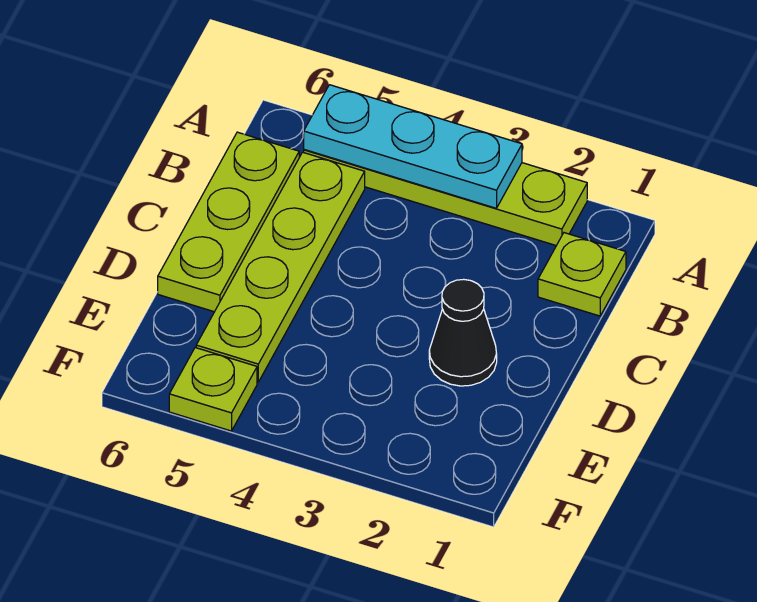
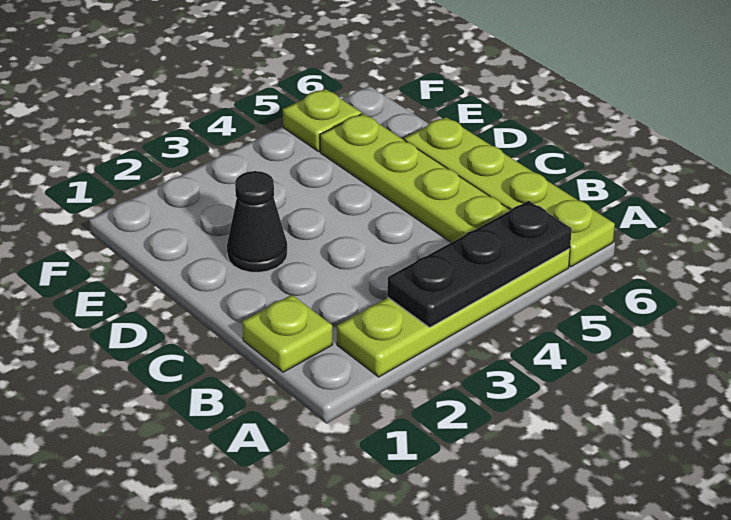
cyan 1x3 plate [304,85,522,208] -> black 1x3 plate [387,201,572,327]
lime 1x3 plate [158,132,299,312] -> lime 1x4 plate [404,117,615,267]

